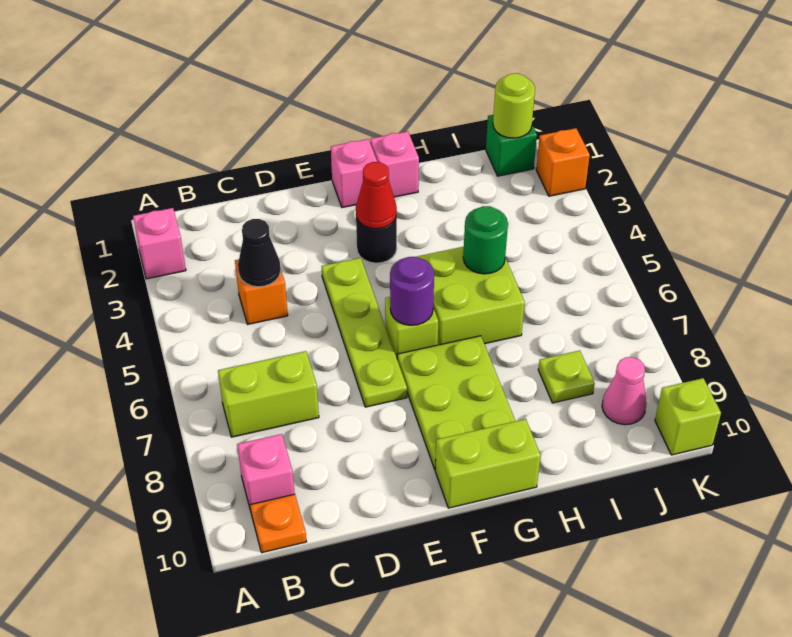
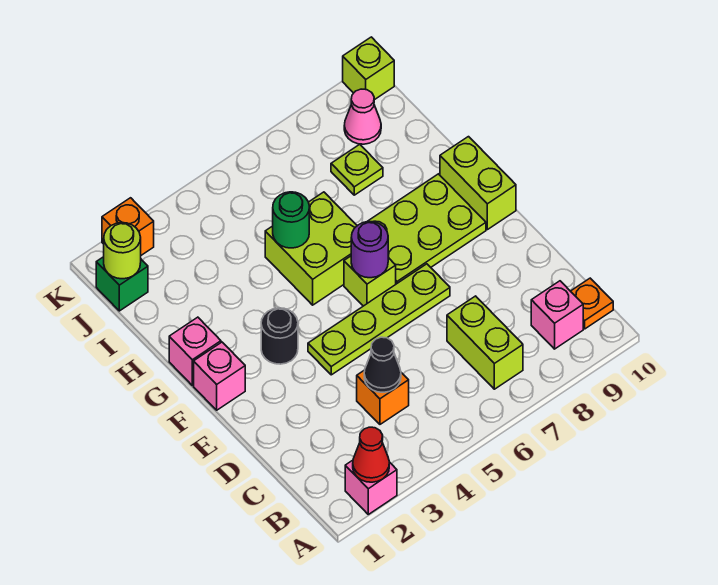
red 1x1 cone [356,162,397,229] -> red 1x1 cone moved to [353,427,389,482]

